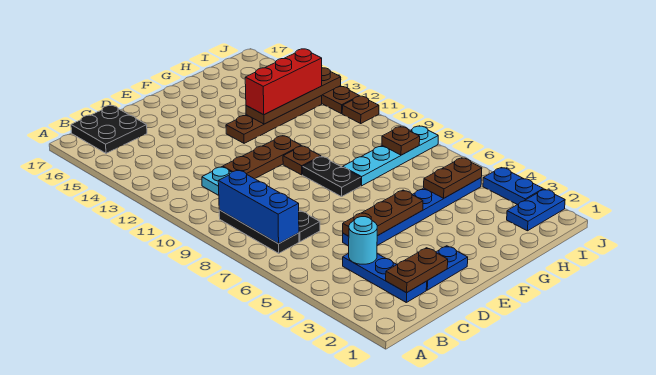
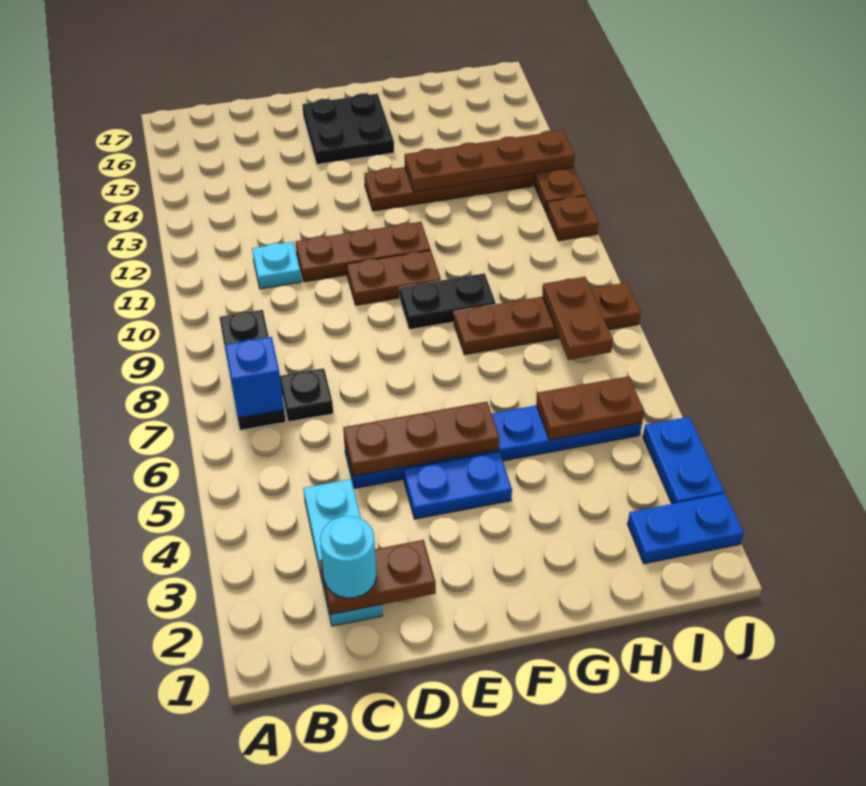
blue 1x3 brick [218,170,299,244] -> blue 1x1 brick [225,337,284,418]
black 2x2 plate [71,106,147,153] -> black 2x2 plate moved to [302,93,394,164]
blue 1x3 plate [343,253,427,302] -> cyan 1x3 plate [303,479,383,626]
cyan 1x1 round brick [349,217,377,264] -> cyan 1x1 round brick moved to [320,516,376,598]
blue 1x2 plate [426,246,468,290] -> blue 1x2 plate moved to [404,452,512,519]
black 1x2 plate [303,156,361,197] -> black 1x2 plate turned to [399,273,496,330]
brown 1x1 plate [283,146,321,175] -> brown 1x2 plate [347,250,441,305]
cyan 1x4 plate [343,126,438,186] -> brown 1x4 plate [454,282,641,355]
red 1x3 brick [245,49,322,115] -> none
brown 1x1 plate [382,127,420,155] -> brown 1x2 plate [542,277,613,360]

